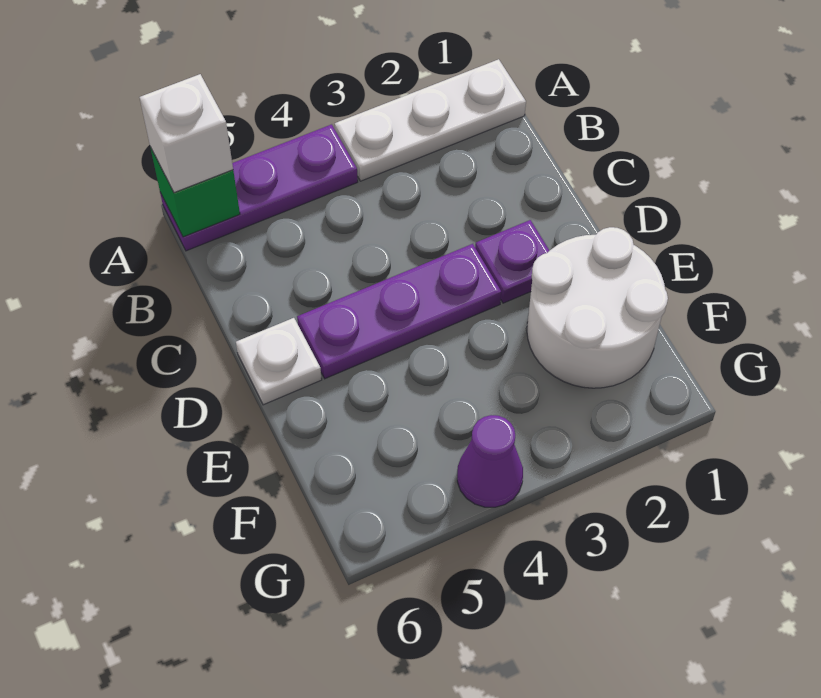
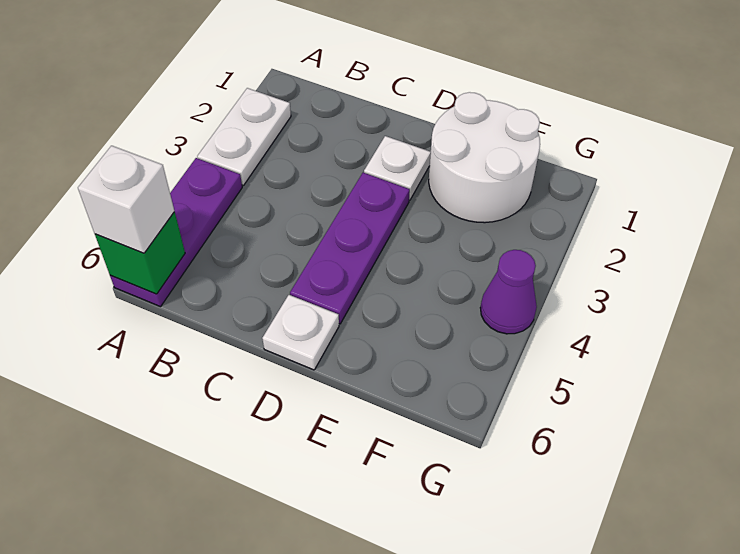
white 1x3 plate [335,59,526,181] -> white 1x2 plate [197,88,291,185]
purple 1x1 plate [475,220,550,303] -> white 1x1 plate [364,136,431,200]

